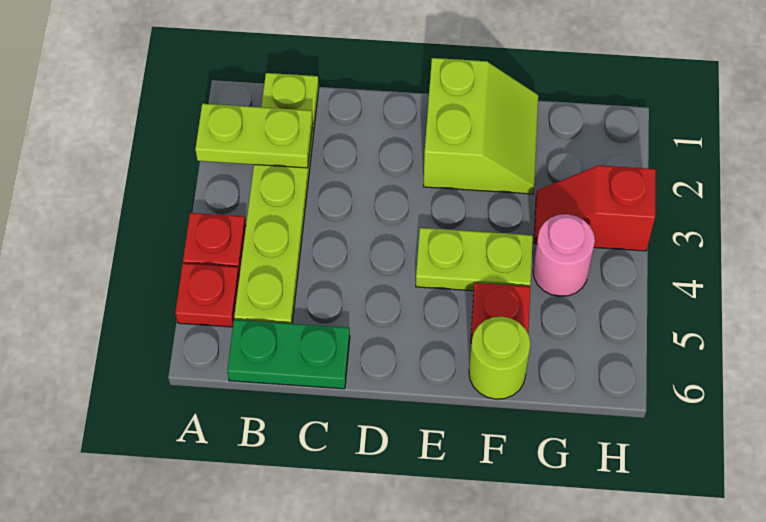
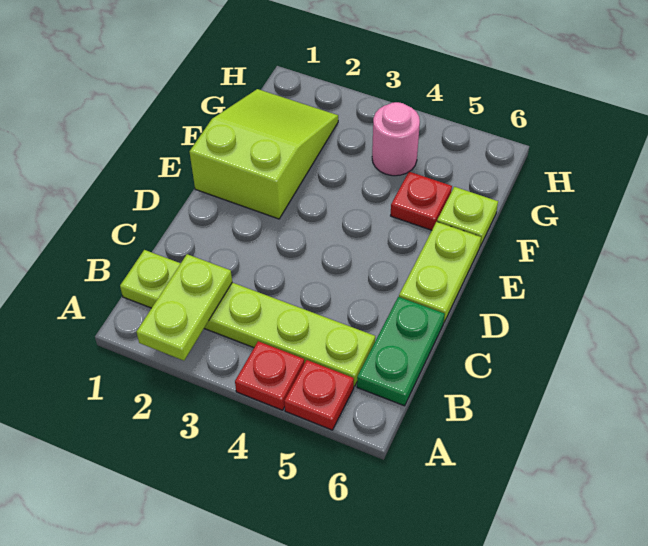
lime 2x2 slope [423,58,538,194] -> lime 2x3 slope [190,89,338,219]
lime 1x2 plate [416,228,533,291] -> lime 1x2 plate moved to [399,222,481,322]
lime 1x1 round brick [469,317,530,399] -> lime 1x1 plate [437,187,498,246]
red 1x2 slope [534,165,656,251] -> none

